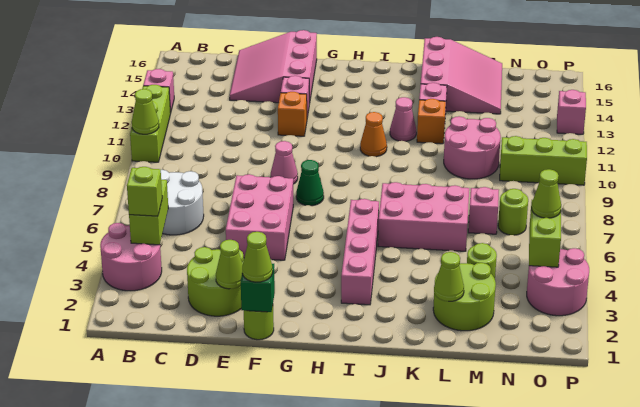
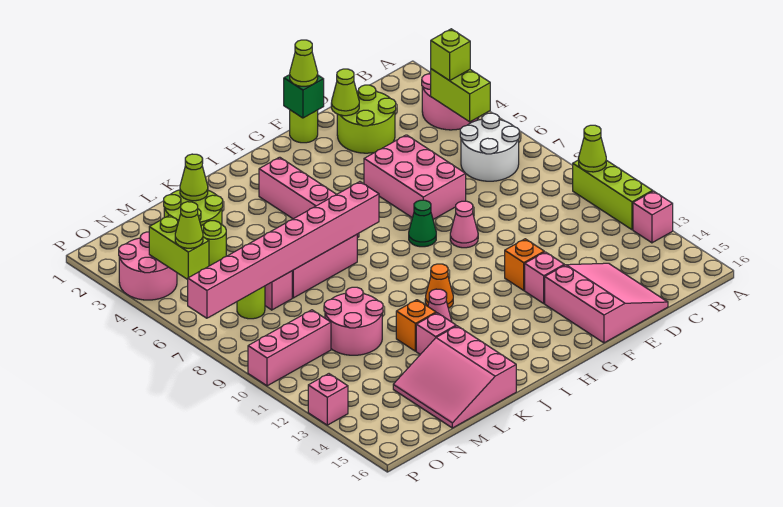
none -> pink 1x8 brick [188,182,379,318]
lime 1x3 brick [500,136,587,185] -> pink 1x3 brick [248,310,331,386]

